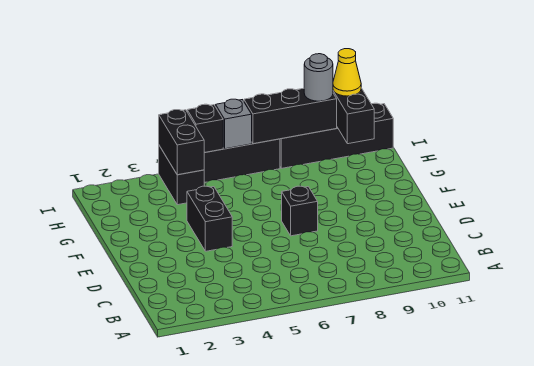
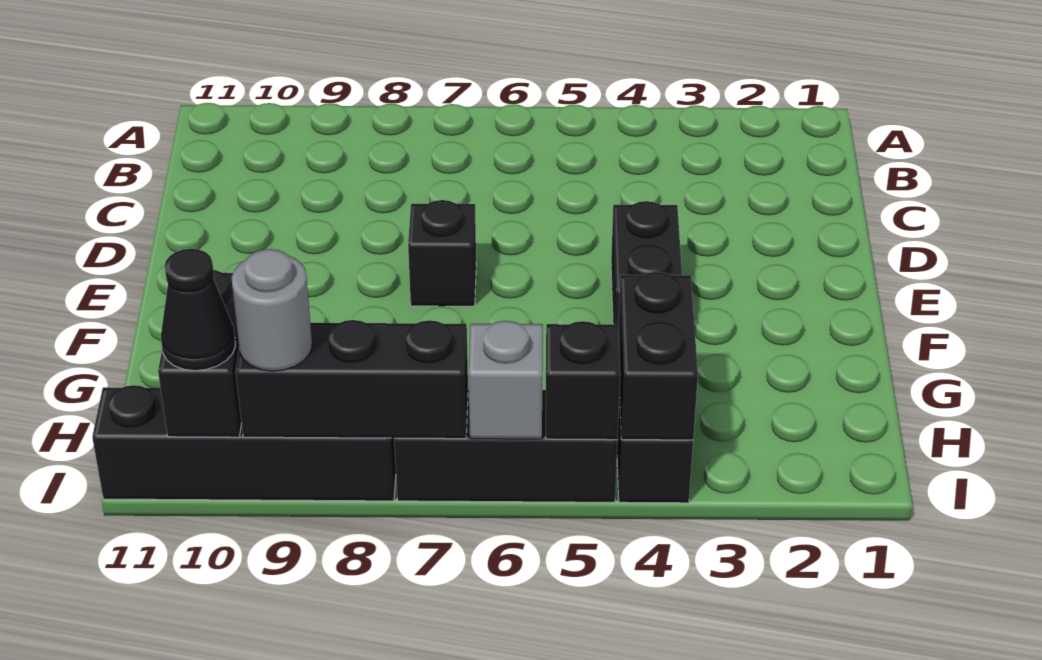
yellow 1x1 cone [333,49,361,96] -> black 1x1 cone [161,249,236,371]

